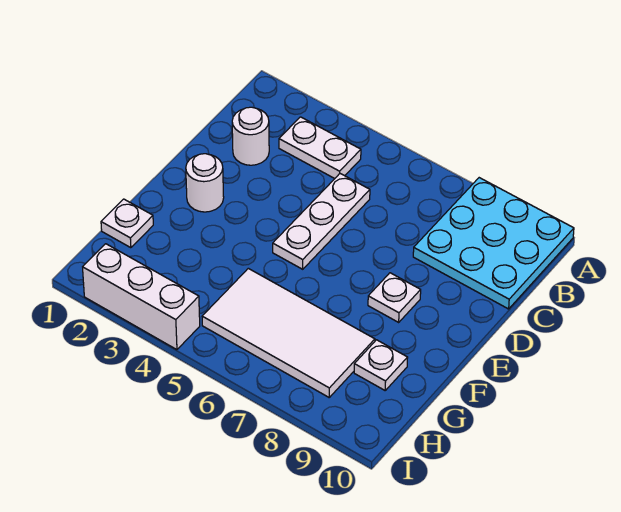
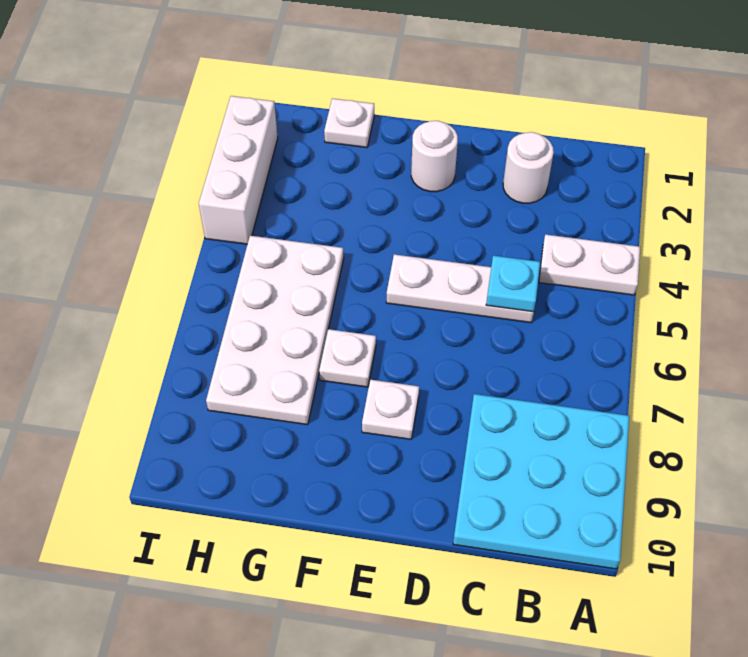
white 1x2 plate [279,117,361,179] -> white 1x2 plate turned to [539,234,640,295]
none -> cyan 1x1 plate [486,256,540,312]
white 2x4 tile [202,268,375,397] -> white 2x4 plate [206,236,344,425]
white 1x1 plate [354,340,408,390] -> white 1x1 plate moved to [319,329,376,387]

